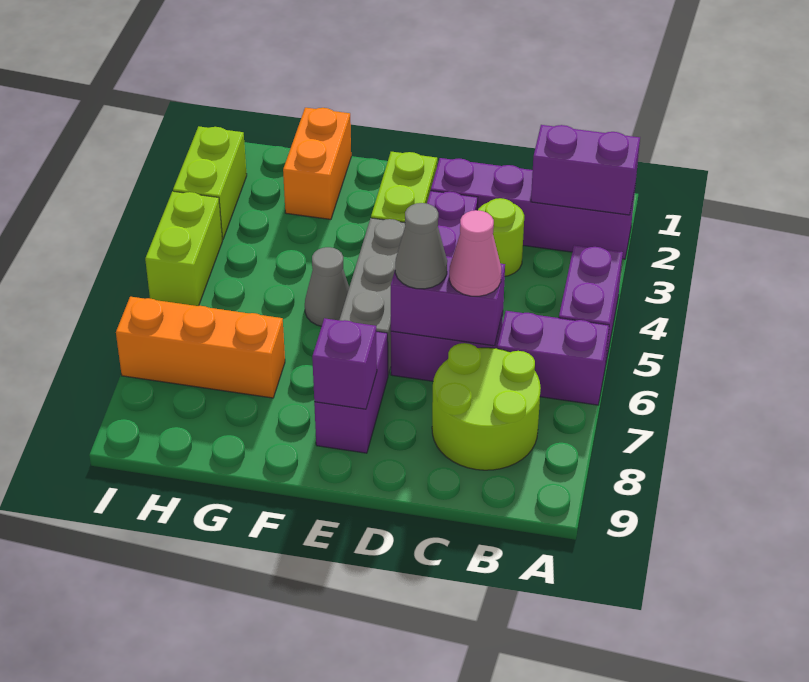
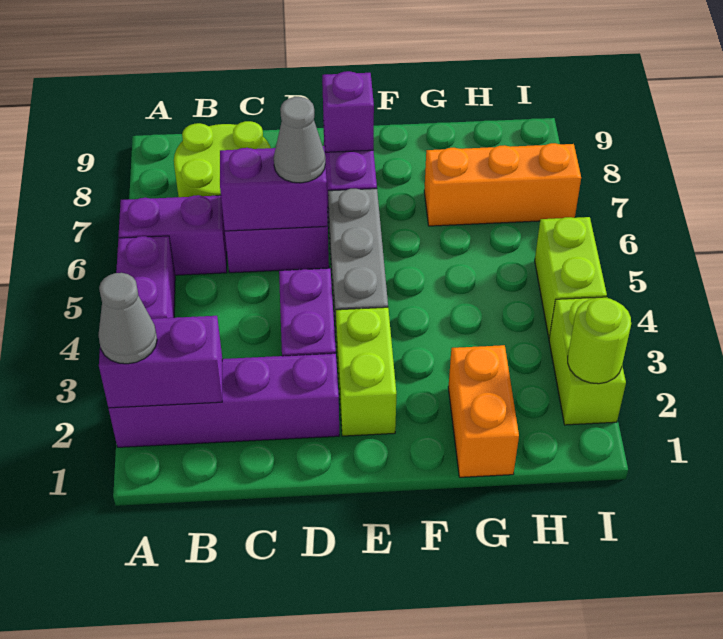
lime 1x1 round brick [478,198,524,276] -> lime 1x1 round brick moved to [568,298,631,384]
pink 1x1 cone [449,210,501,296] -> none
grey 1x1 cone [305,247,349,326] -> grey 1x1 cone moved to [98,273,157,364]

